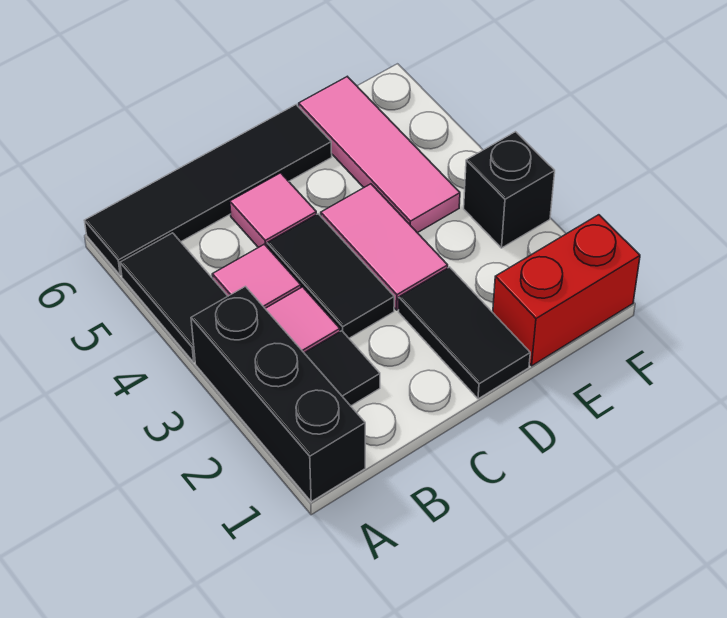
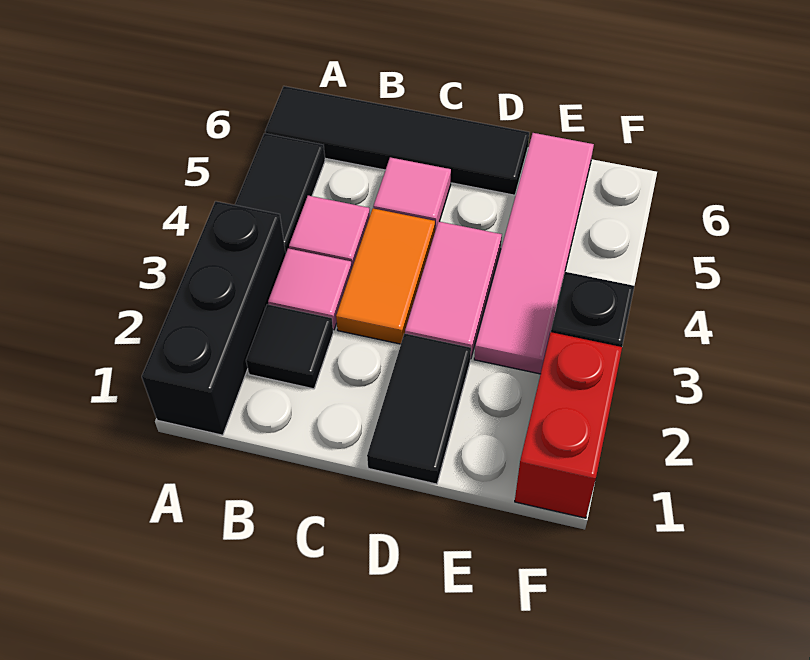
black 1x2 tile [267,214,394,338] -> orange 1x2 tile [336,208,435,344]
red 1x2 brick [493,215,640,366] -> red 1x2 brick turned to [515,332,622,518]
pink 1x3 tile [299,77,460,233] -> pink 1x4 tile [474,133,594,374]

